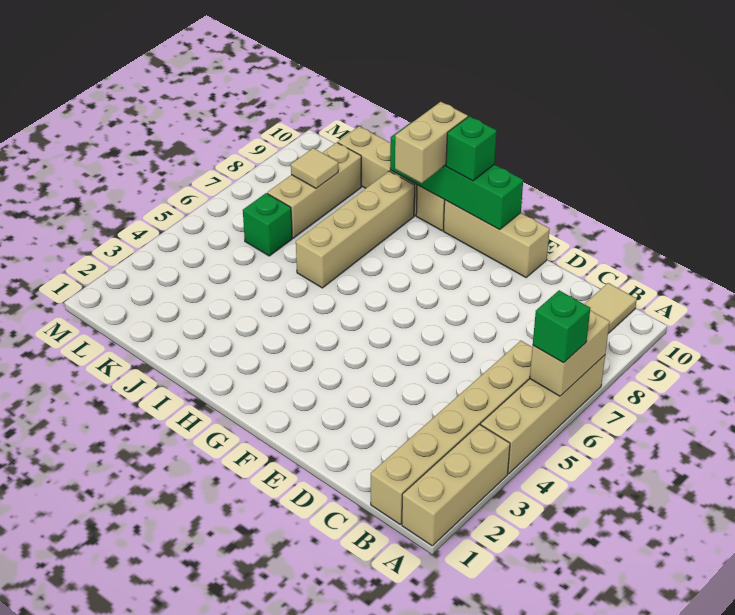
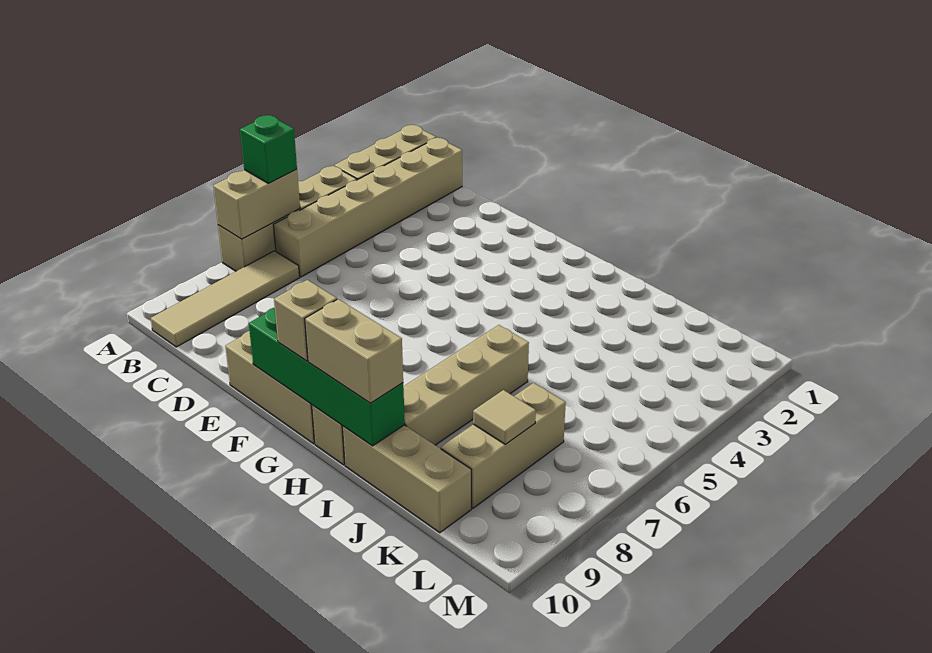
green 1x1 brick [446,116,497,181] -> tan 1x1 brick [274,280,337,361]
tan 1x2 brick [395,102,468,183] -> tan 1x2 brick turned to [305,299,403,403]
green 1x1 brick [243,193,292,256] -> none

